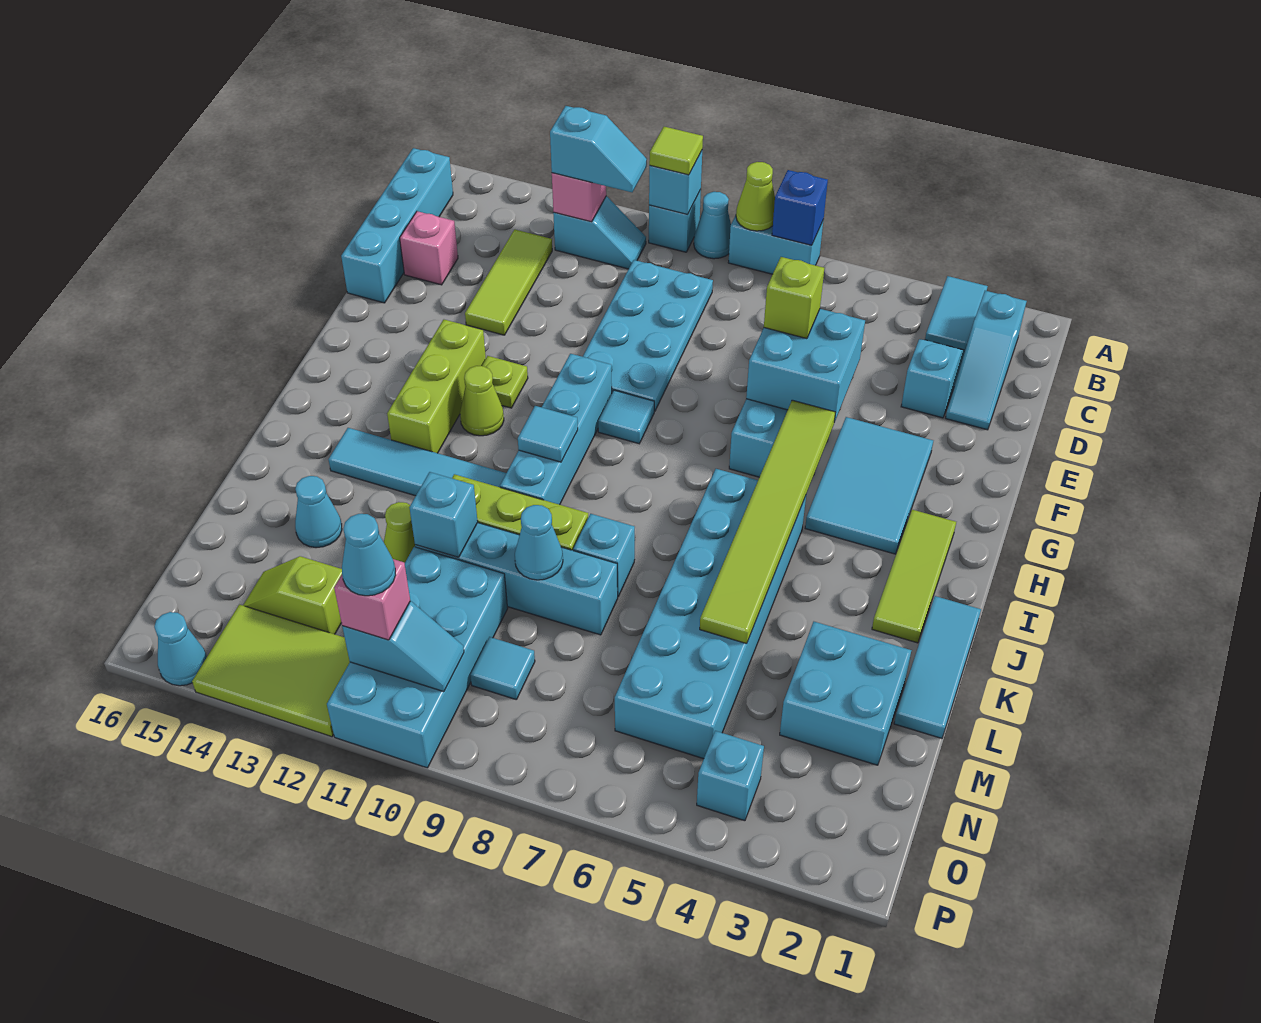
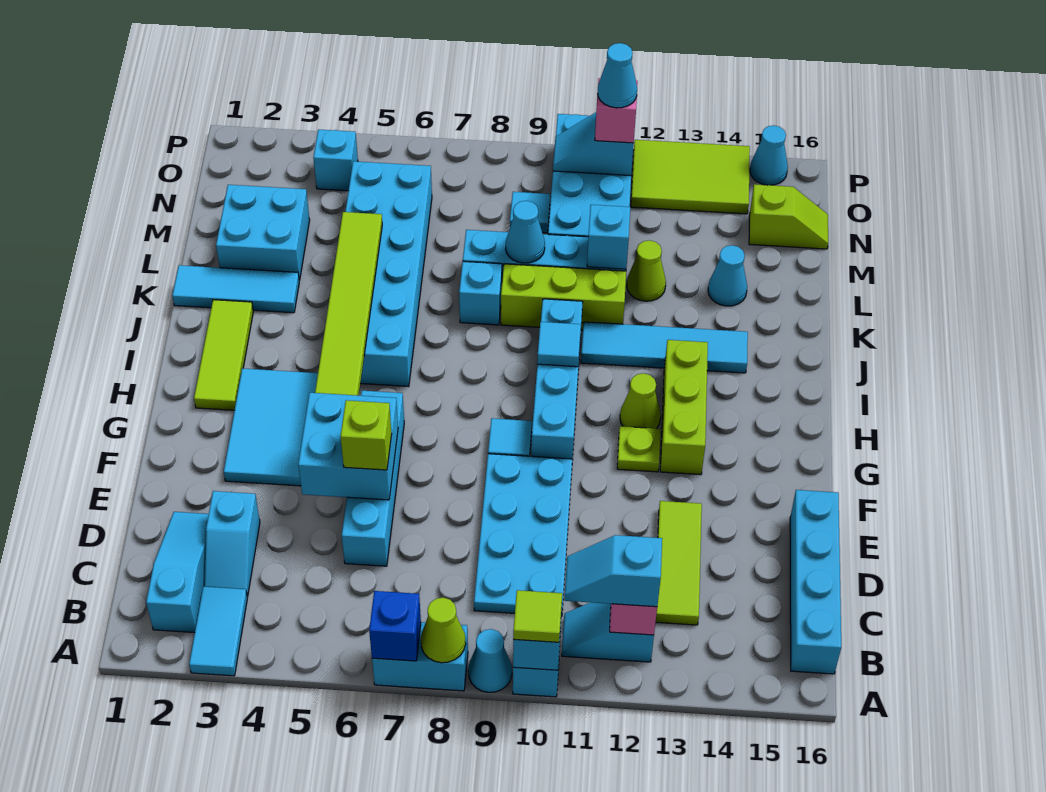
pink 1x1 brick [400,211,458,285] -> none
cyan 1x3 tile [894,596,981,738] -> cyan 1x3 tile turned to [172,265,299,313]
lime 1x2 slope [243,556,342,634] -> lime 1x2 slope moved to [749,184,828,249]

